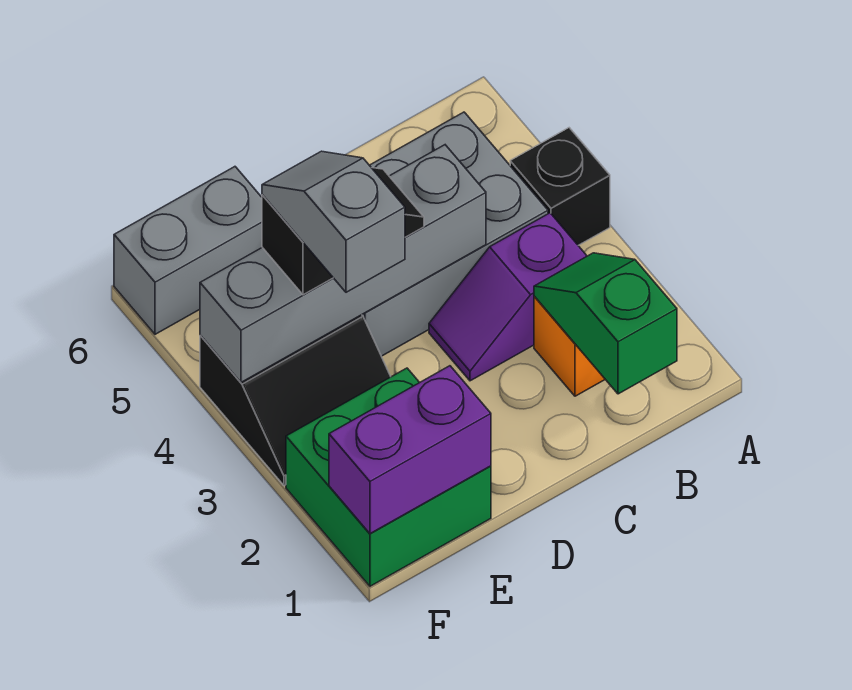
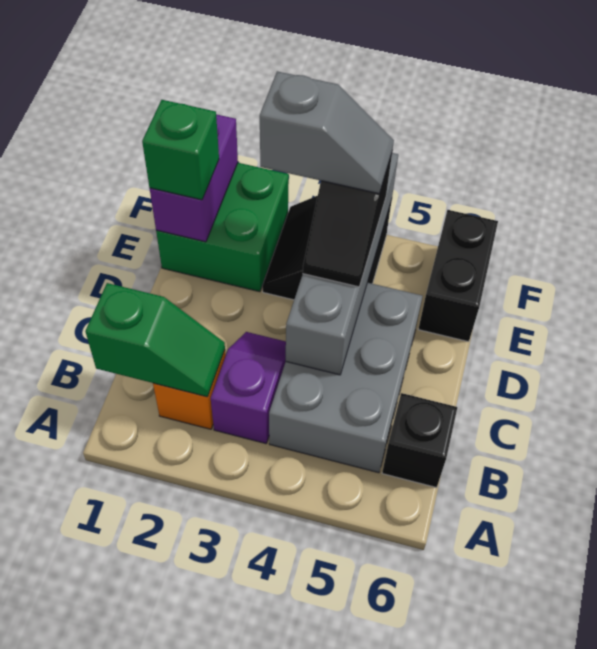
black 1x1 brick [510,128,610,245] -> black 1x1 brick moved to [382,393,457,488]
none -> green 1x1 brick [142,100,219,200]
grey 1x2 brick [114,167,262,334] -> black 1x2 brick [419,210,498,342]

